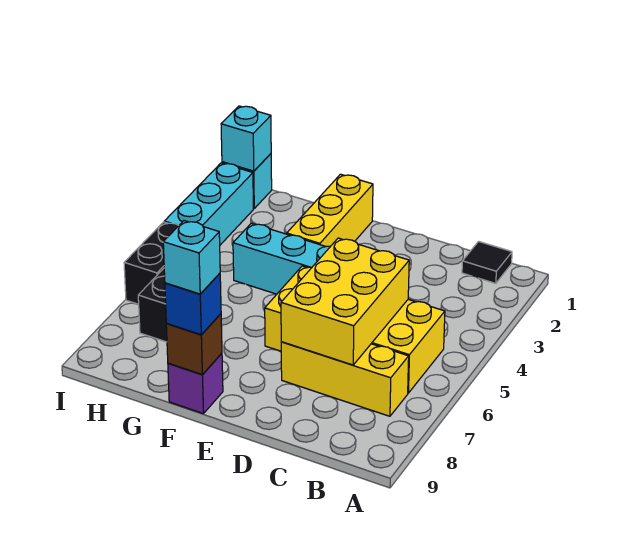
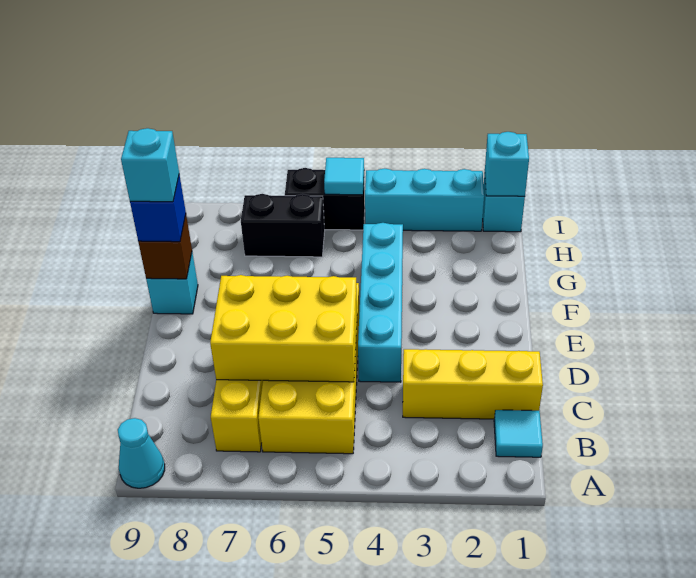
none -> cyan 1x1 cone [118,418,165,488]
black 1x1 tile [462,242,512,283] -> cyan 1x1 tile [494,410,543,457]
yellow 1x3 brick [287,174,373,247] -> yellow 1x3 brick moved to [403,349,543,419]
purple 1x1 brick [168,353,223,414] -> cyan 1x1 brick [146,253,198,314]
none -> cyan 1x1 tile [324,158,364,195]

